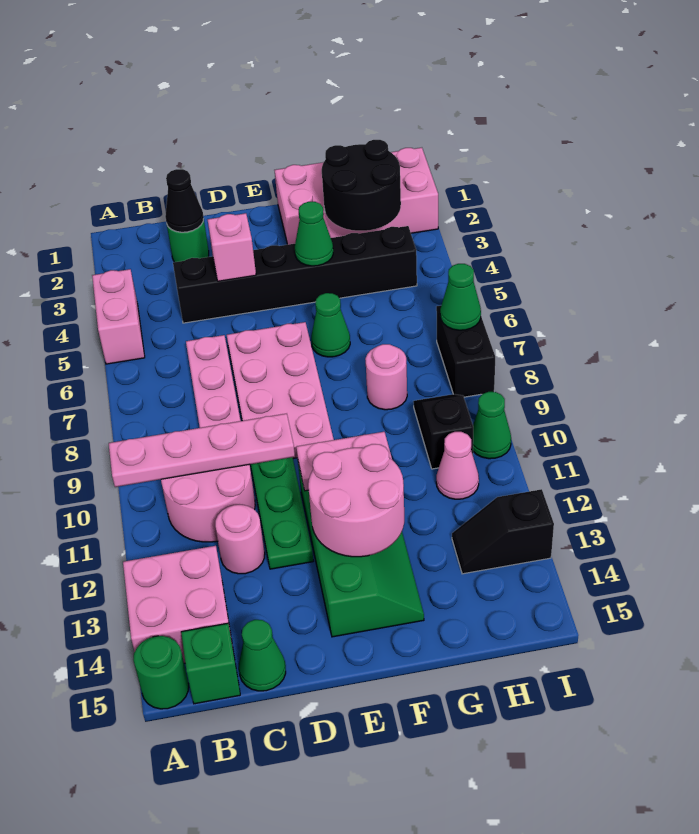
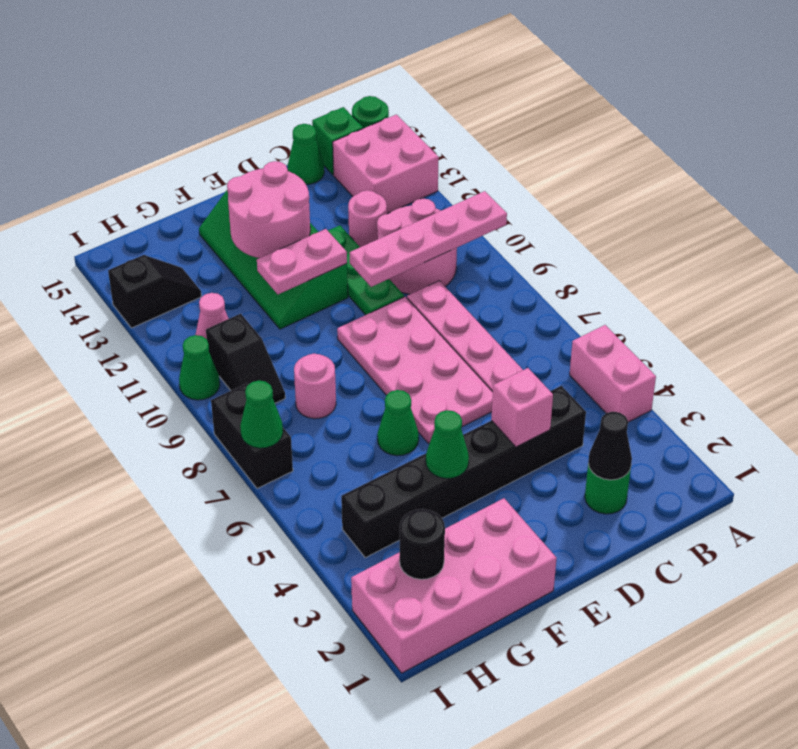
black 2x2 round brick [322,140,401,231] -> black 1x1 round brick [400,509,445,579]

